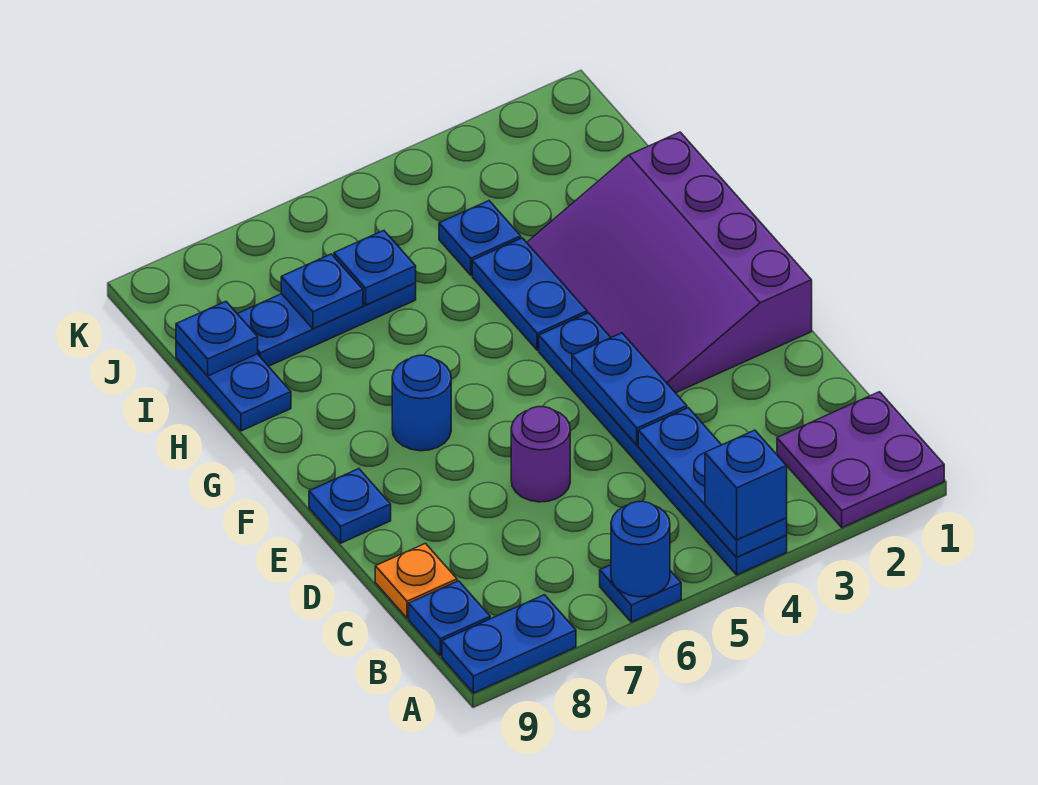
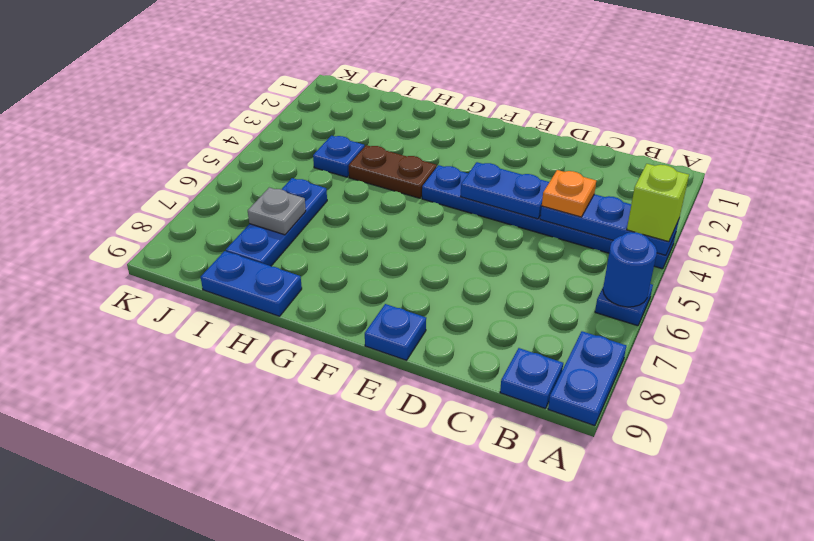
purple 2x2 plate [777,392,944,527] -> none
blue 1x1 brick [705,430,787,540] -> lime 1x1 brick [627,164,689,242]
orange 1x1 plate [375,543,457,618] -> orange 1x1 plate moved to [542,170,596,217]
purple 1x1 round brick [511,407,570,502] -> none
purple 3x4 slope [527,132,812,393] -> none
blue 1x1 round brick [392,355,451,451] -> none
blue 1x2 plate [472,238,587,350] -> brown 1x2 plate [349,145,437,198]
blue 1x1 plate [334,230,416,305] -> none
blue 1x1 plate [281,254,363,329] -> grey 1x1 plate [248,188,306,235]
blue 1x1 plate [176,301,258,376] -> none

